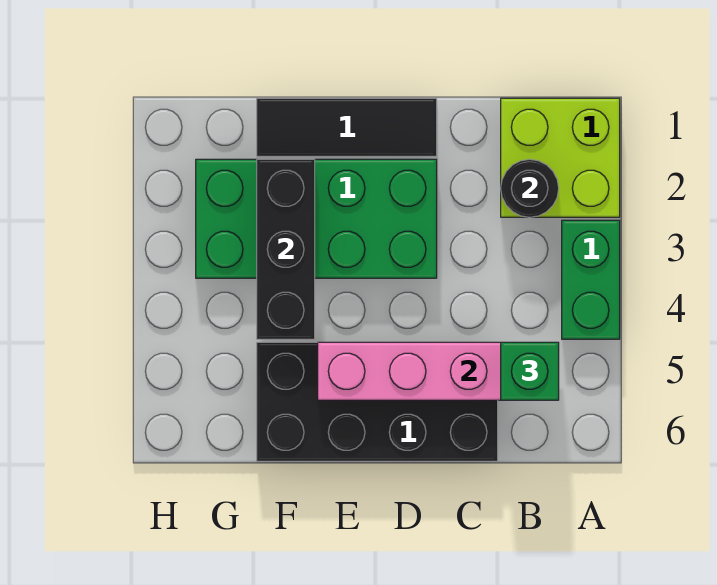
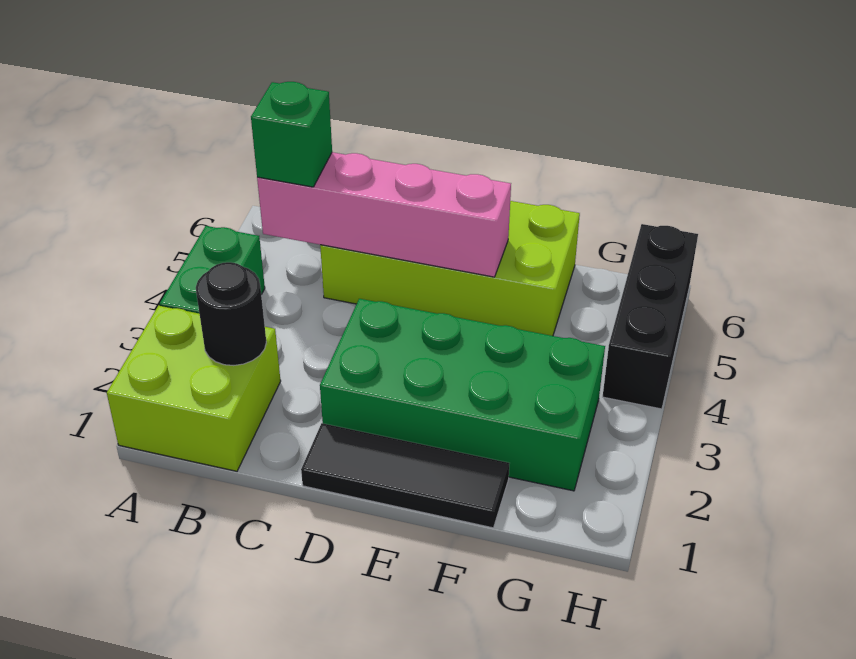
black 2x4 brick [257,342,498,461] -> lime 2x4 brick [320,201,580,336]
black 1x3 brick [257,159,315,339] -> black 1x3 brick moved to [603,224,698,409]

